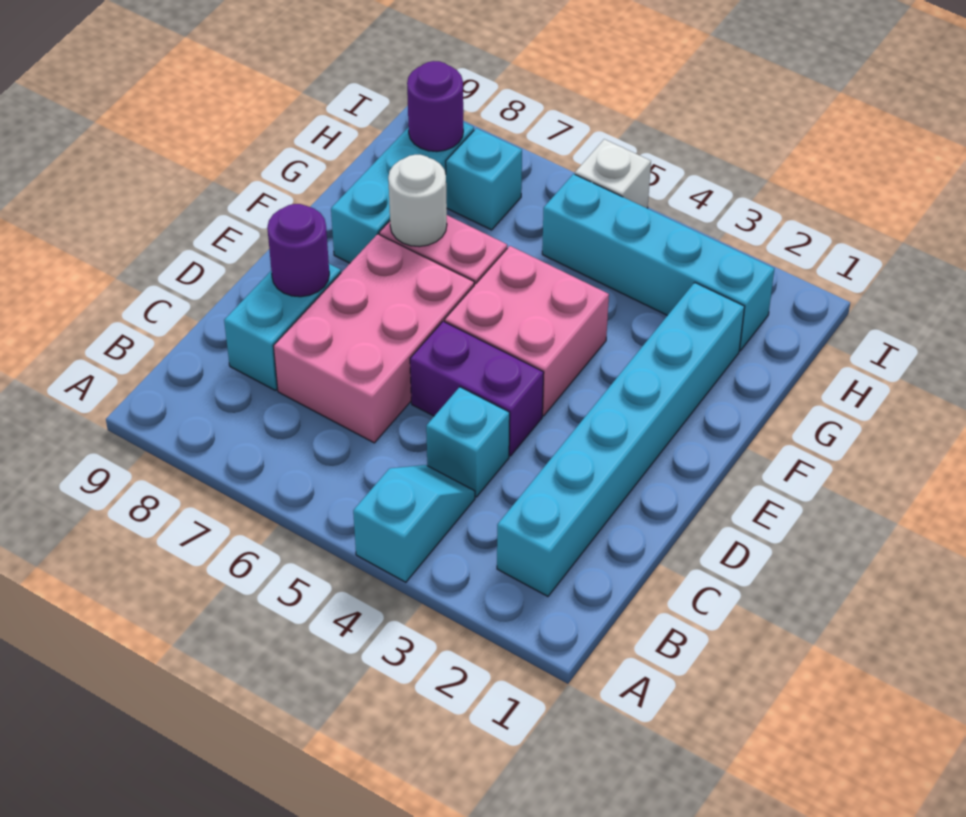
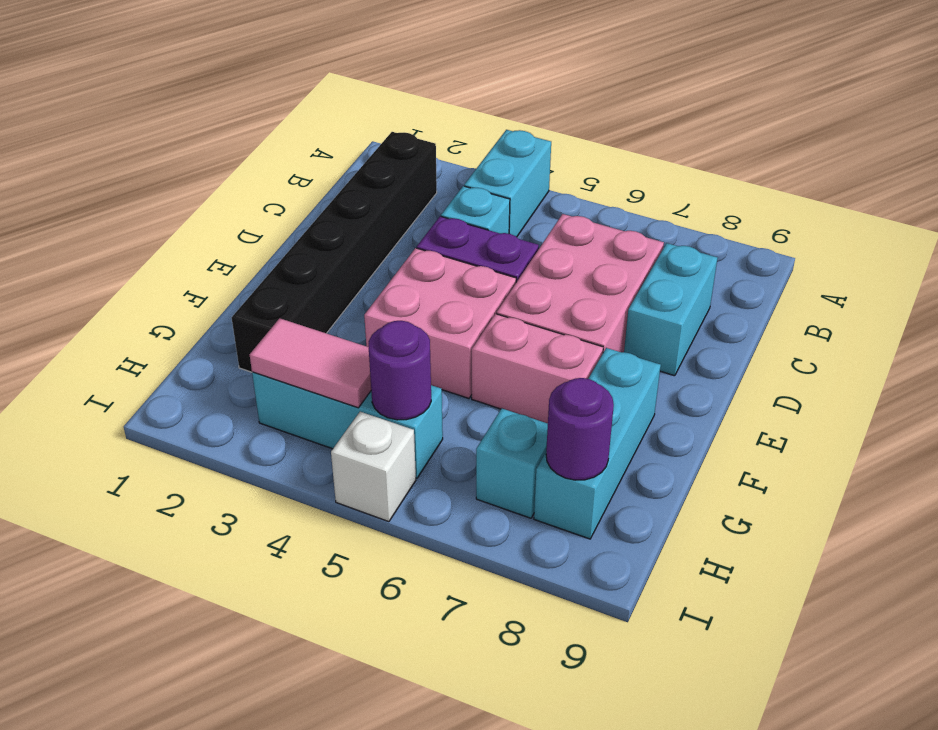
cyan 1x2 slope [353,465,475,582] -> cyan 1x2 brick [464,130,551,237]
cyan 1x6 brick [497,282,745,596] -> black 1x6 brick [232,132,437,372]
purple 1x1 round brick [267,204,329,297] -> purple 1x1 round brick moved to [369,321,431,420]
white 1x1 round brick [388,155,447,247] -> none
cyan 1x4 brick [542,174,774,351] -> cyan 1x3 brick [252,372,443,478]
none -> pink 1x2 tile [250,318,371,408]

